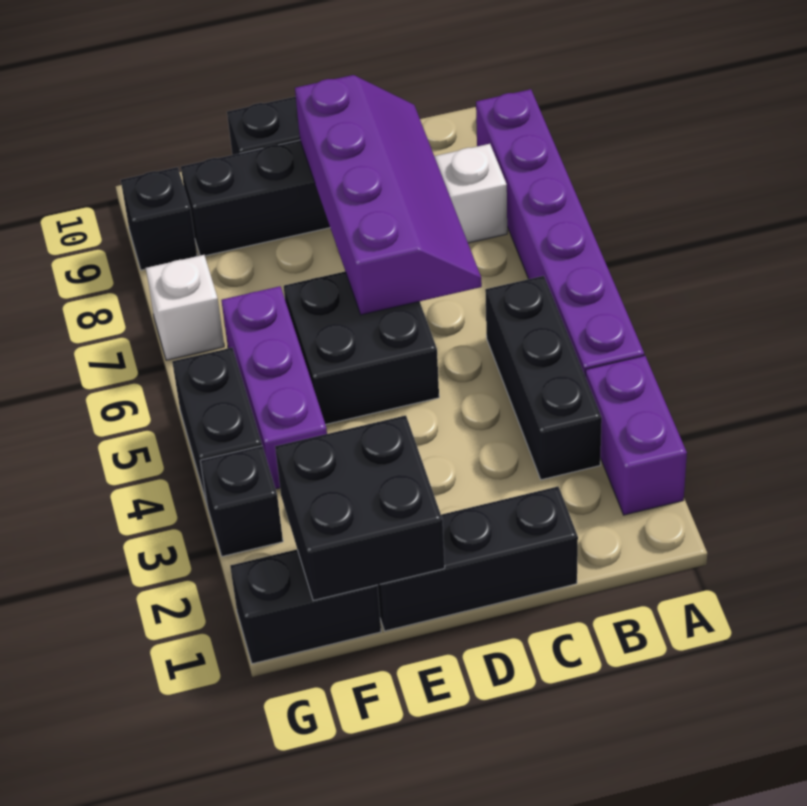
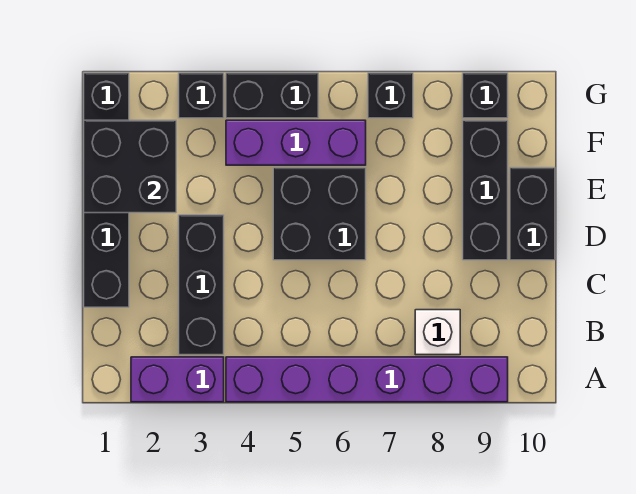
black 1x3 brick [485,276,602,480] -> black 1x3 brick turned to [179,215,224,355]
purple 2x4 slope [295,75,482,315] -> none
white 1x1 brick [146,255,224,360] -> black 1x1 brick [368,73,413,118]

